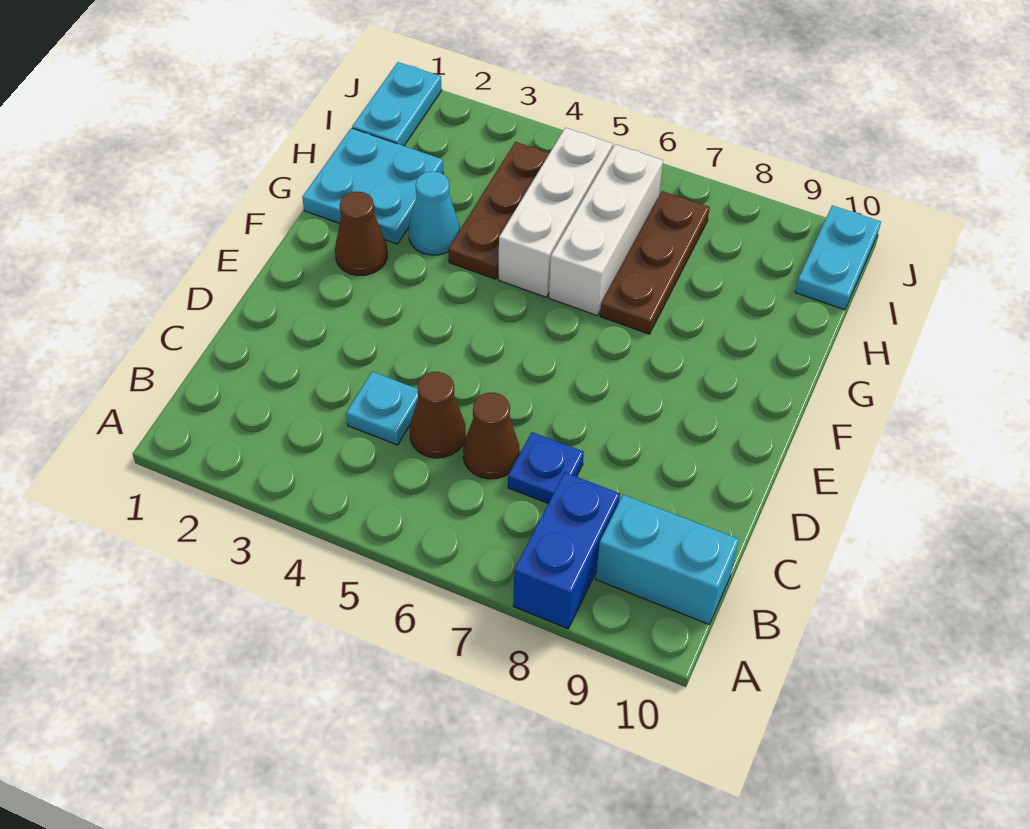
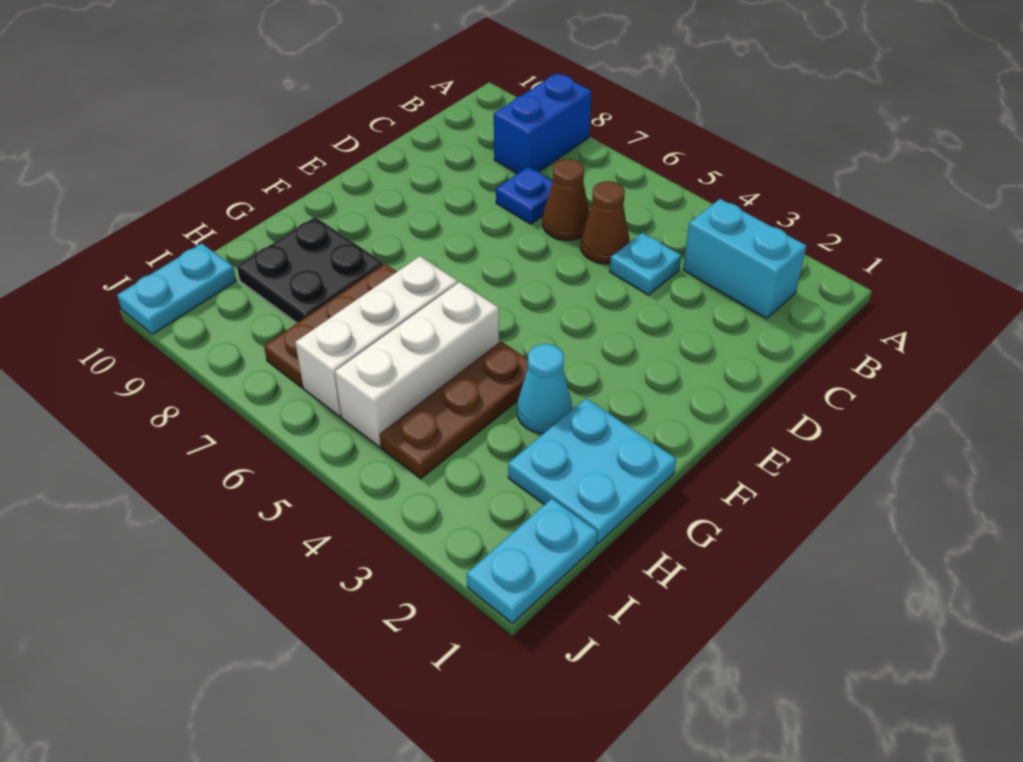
cyan 1x2 brick [596,495,739,625] -> cyan 1x2 brick moved to [683,199,806,318]
brown 1x1 cone [335,192,387,275] -> none
none -> black 2x2 plate [237,217,384,323]

